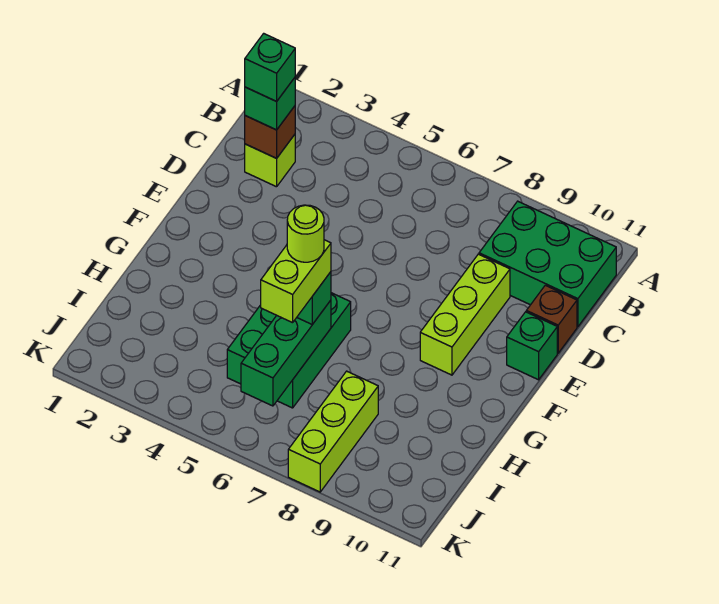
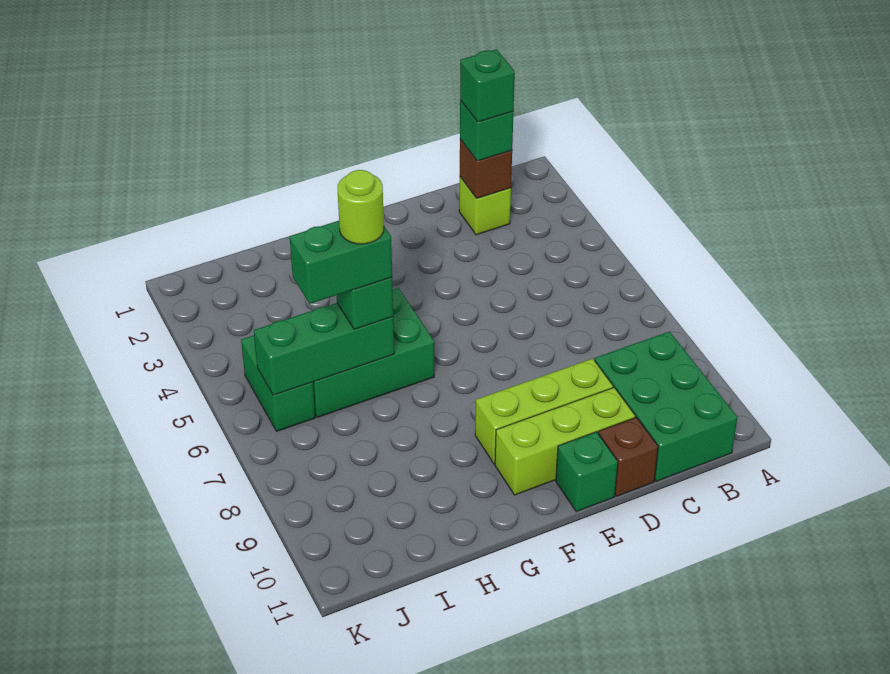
lime 1x2 brick [261,240,331,323] -> green 1x2 brick [290,221,392,304]
lime 1x3 brick [288,371,378,492] -> lime 1x3 brick moved to [495,388,635,495]
none -> green 1x2 brick [241,335,315,431]

